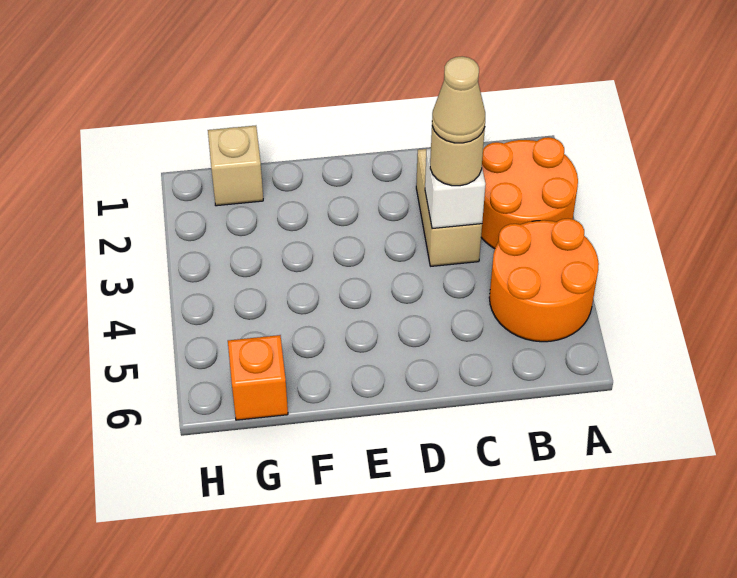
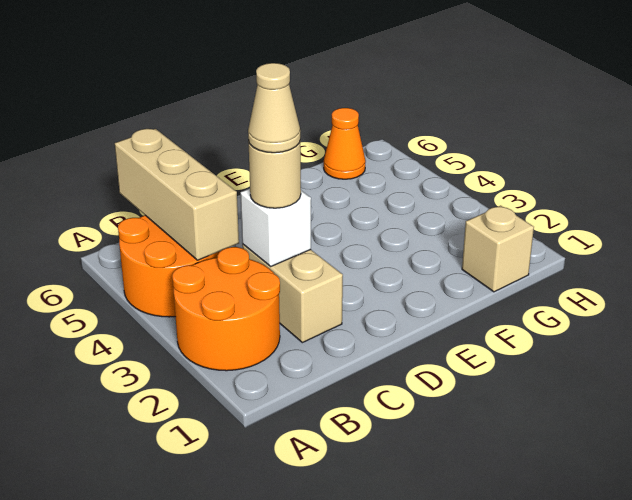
none -> tan 1x3 brick [115,129,239,260]
orange 1x1 brick [228,335,288,420] -> orange 1x1 cone [324,108,366,179]

